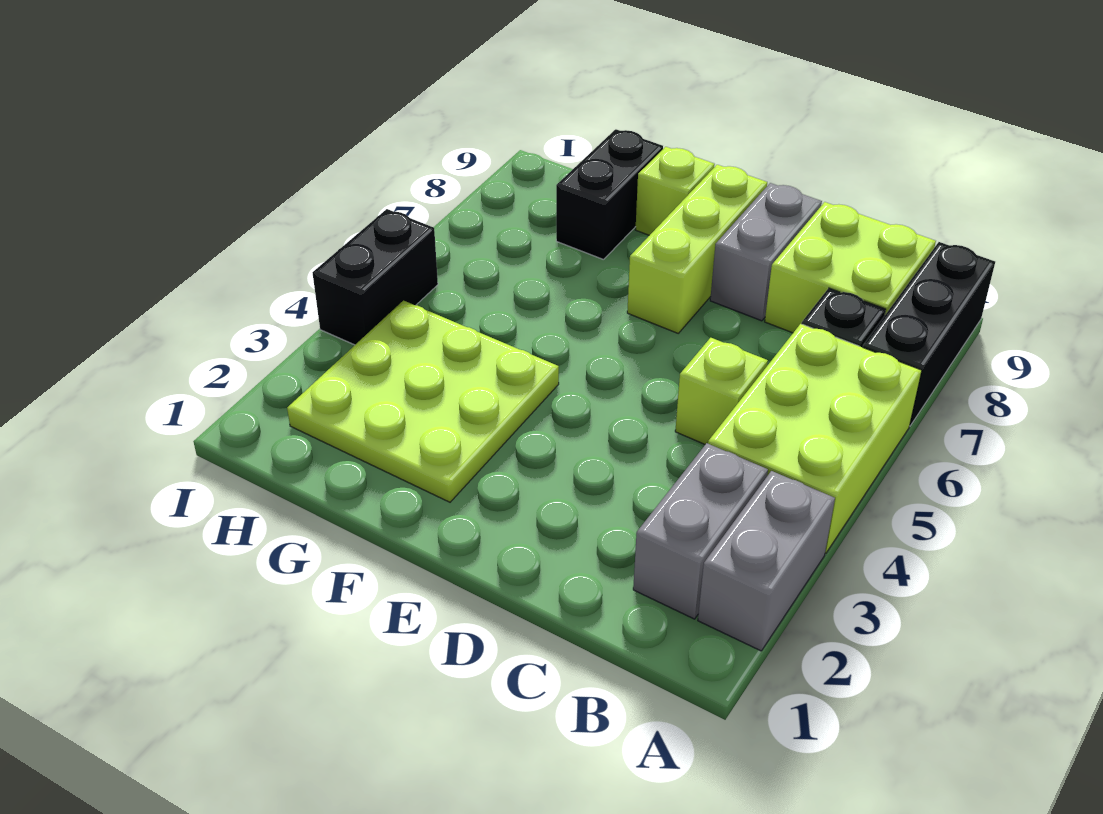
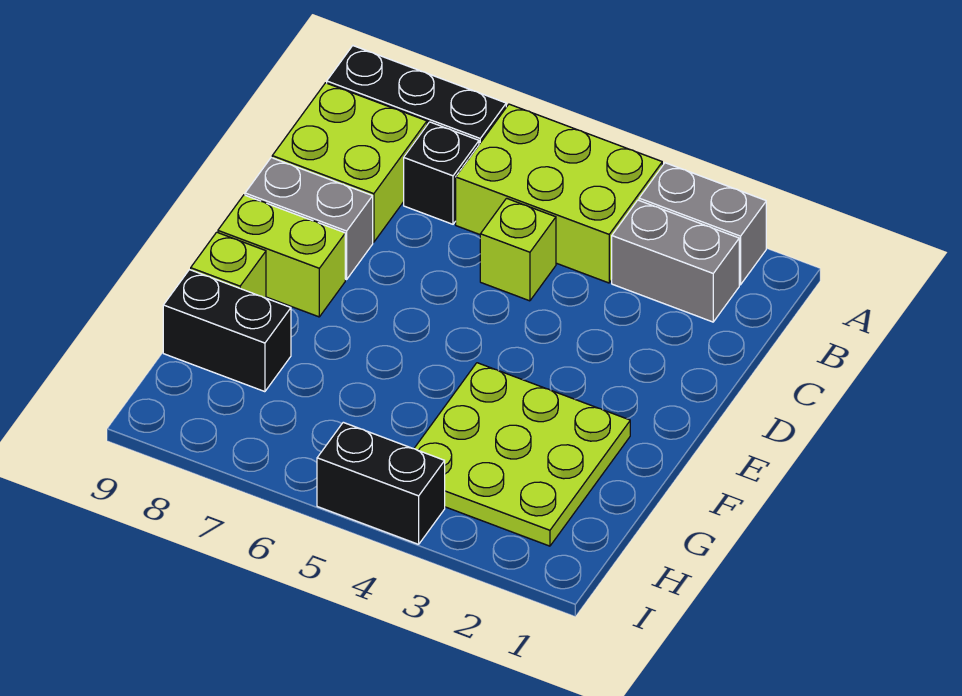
lime 1x3 brick [627,165,767,333] -> lime 1x2 brick [218,195,345,317]

